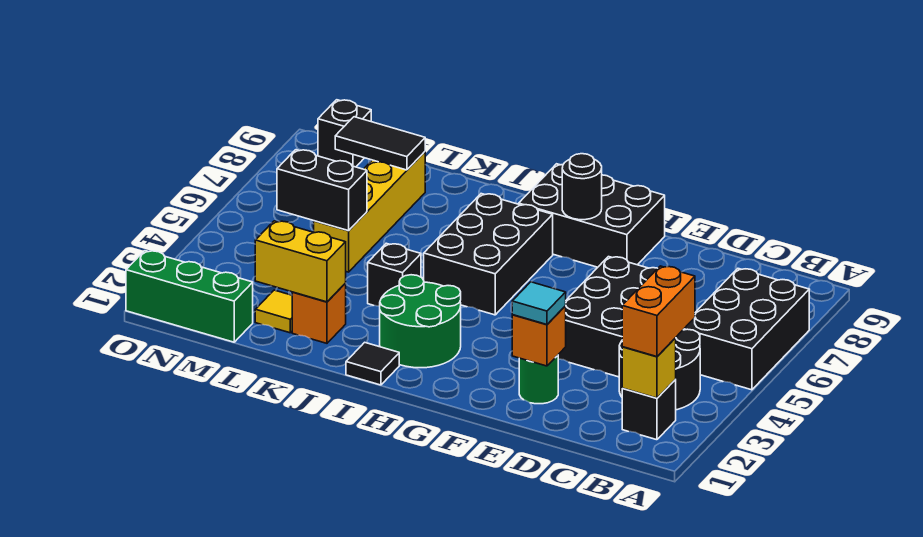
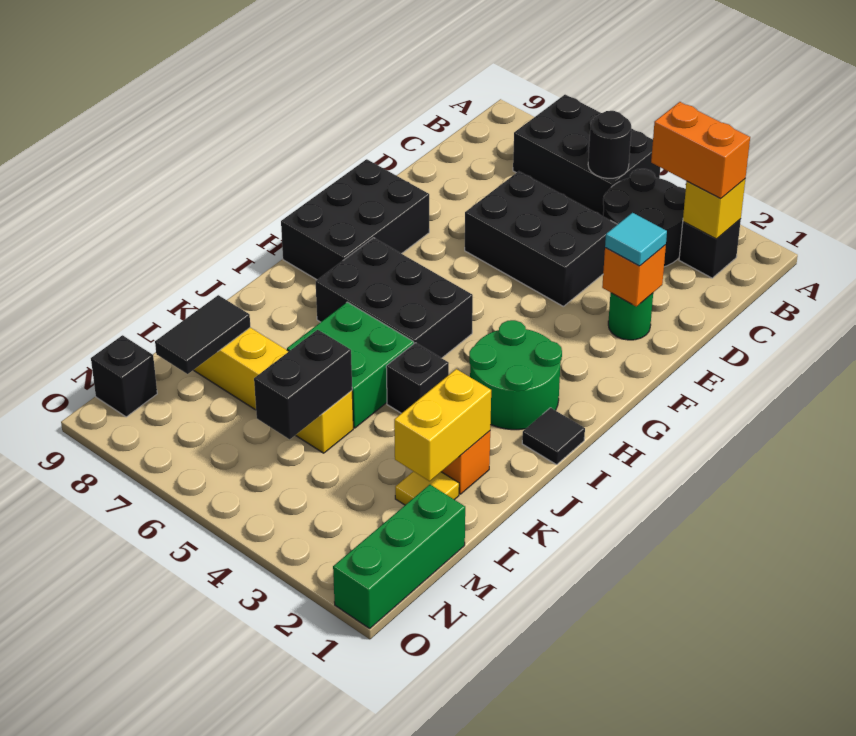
black 1x1 round brick [562,154,602,220] -> black 1x1 round brick moved to [588,111,631,178]
none -> green 2x2 brick [287,302,414,428]

